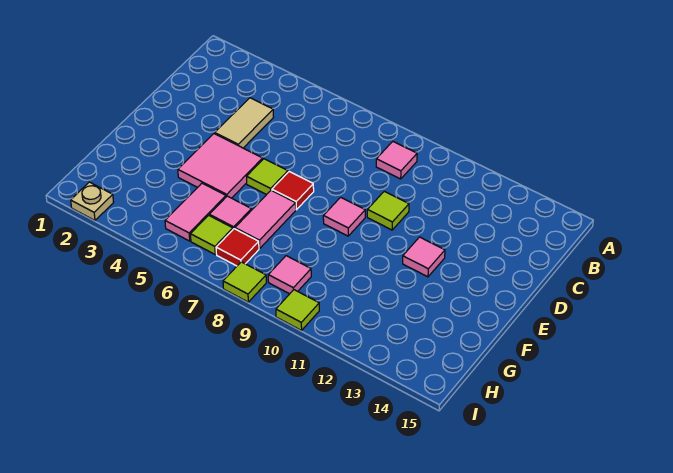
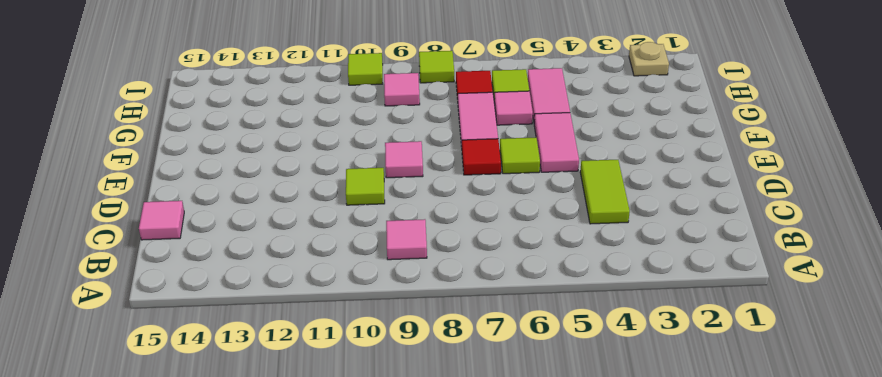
tan 1x2 tile [215,98,274,148] -> lime 1x2 tile [580,160,630,224]
pink 2x2 tile [178,134,263,198] -> pink 1x2 tile [534,113,579,172]
pink 1x1 tile [403,237,445,277] -> pink 1x1 tile moved to [139,201,184,240]

